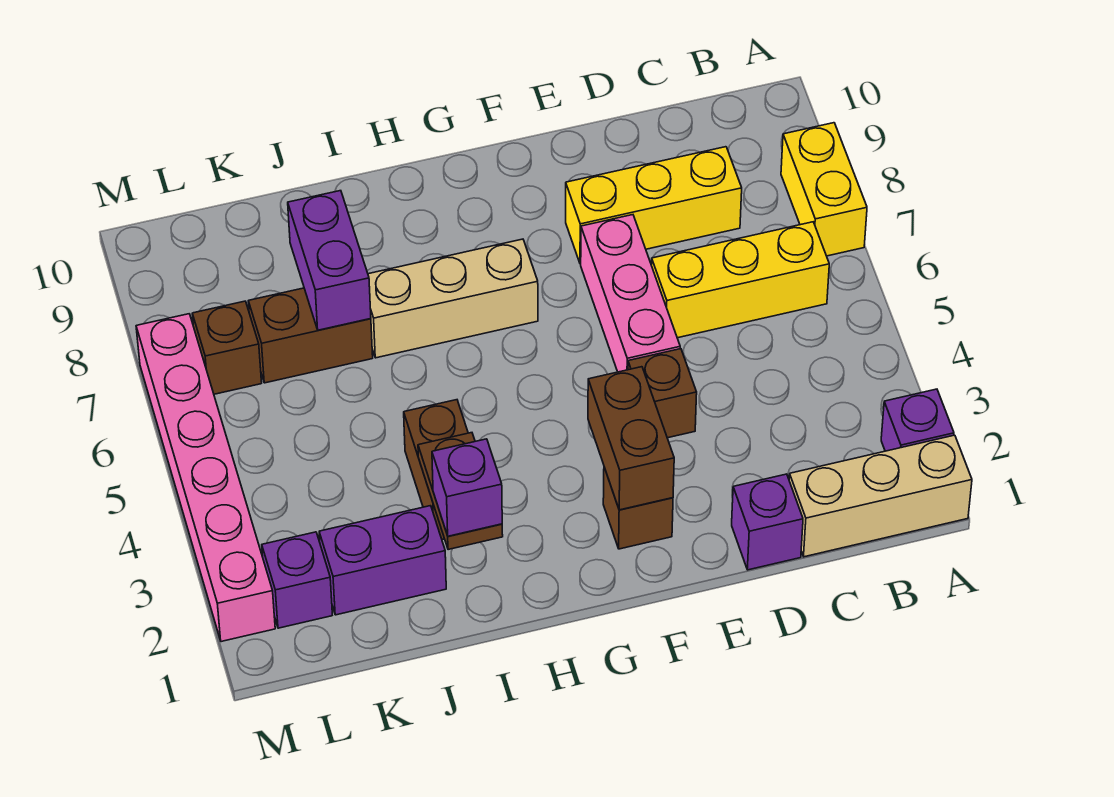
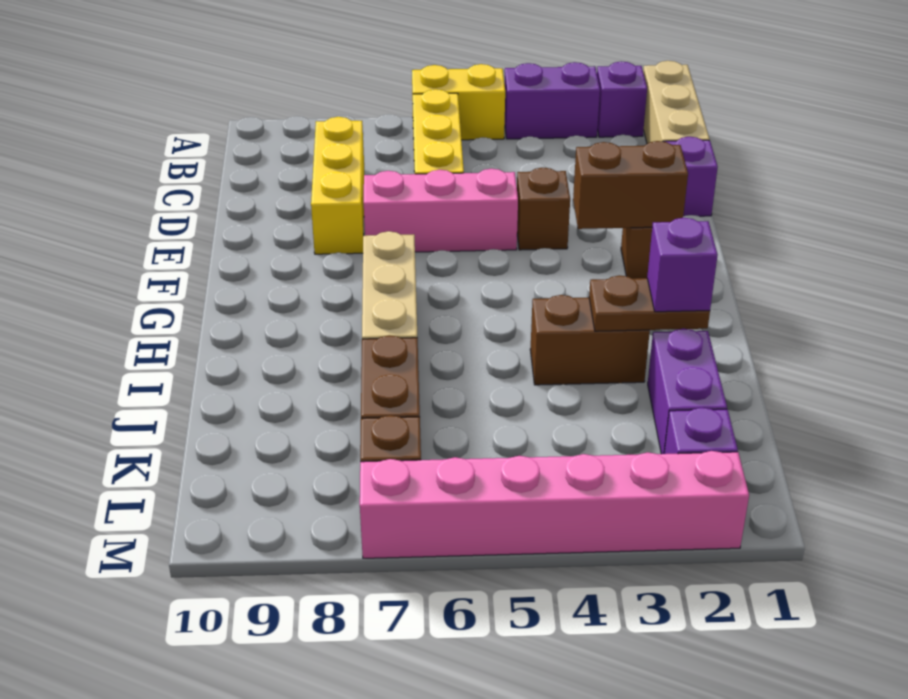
yellow 1x2 brick [781,123,867,256] -> yellow 1x2 brick moved to [412,64,505,140]
purple 1x2 brick [288,191,371,330] -> purple 1x2 brick moved to [504,62,600,139]

